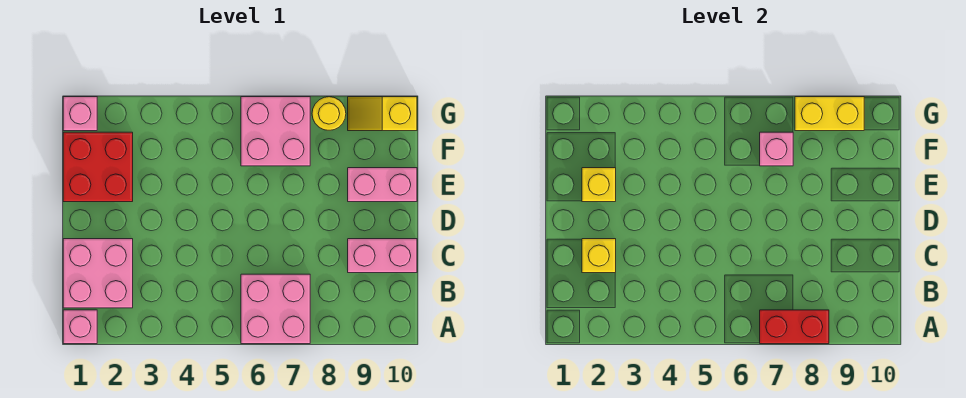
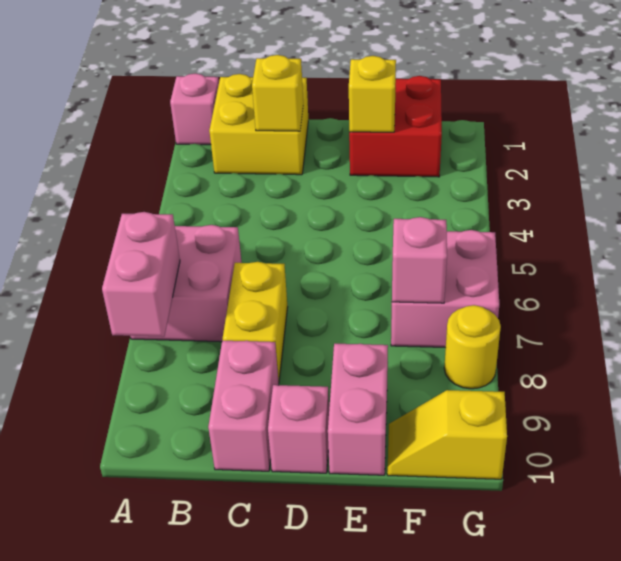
red 1x2 brick [760,310,829,344] -> pink 1x2 brick [102,212,180,337]
pink 2x2 brick [63,239,133,308] -> yellow 2x2 brick [209,74,308,175]
pink 1x1 brick [63,97,97,131] -> pink 1x1 brick moved to [268,385,329,473]
yellow 1x2 brick [795,97,864,131] -> yellow 1x2 brick moved to [223,262,288,381]
yellow 1x2 slope [348,97,417,131] -> yellow 1x2 slope turned to [387,390,507,479]

